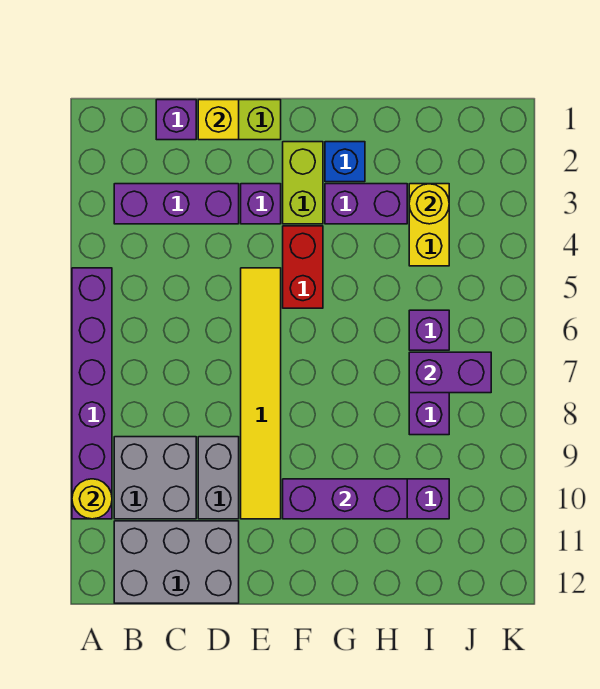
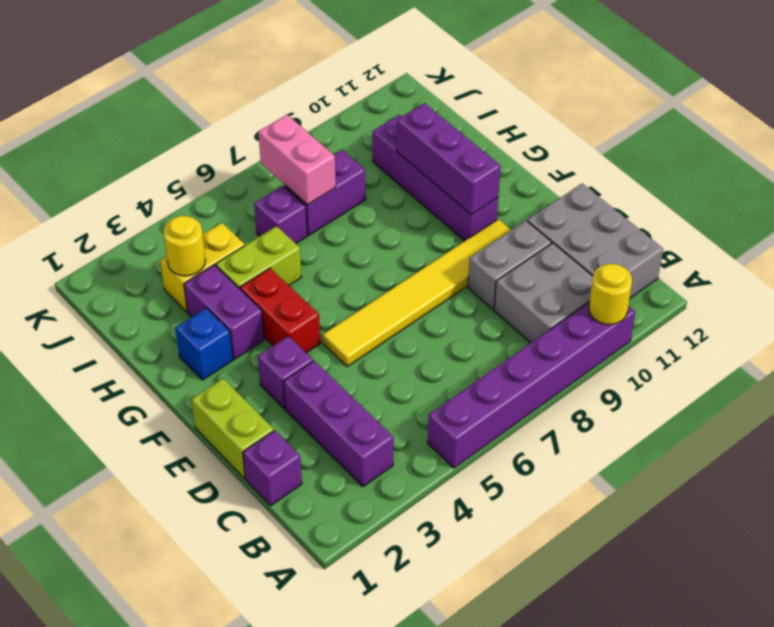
yellow 1x1 brick [198,100,239,140] -> none
lime 1x2 brick [283,142,323,224] -> lime 1x2 brick moved to [216,226,301,289]
red 1x2 brick [283,226,323,308] -> red 1x2 brick turned to [240,268,320,353]
purple 1x2 brick [409,352,491,393] -> pink 1x2 brick [258,115,336,205]

